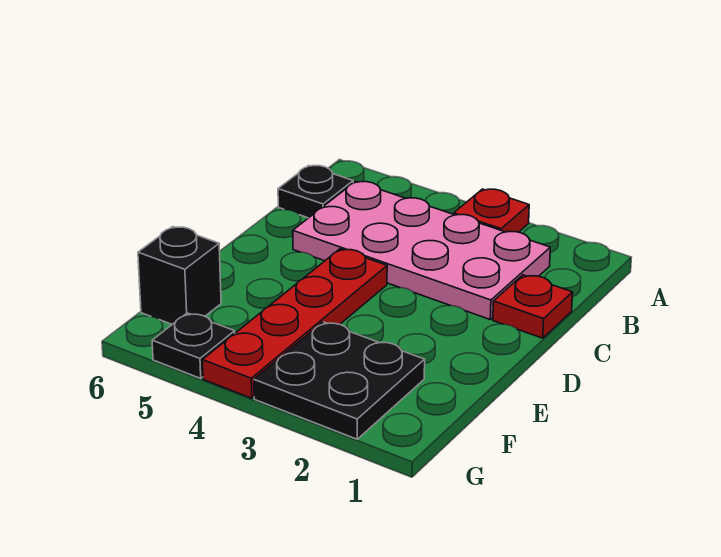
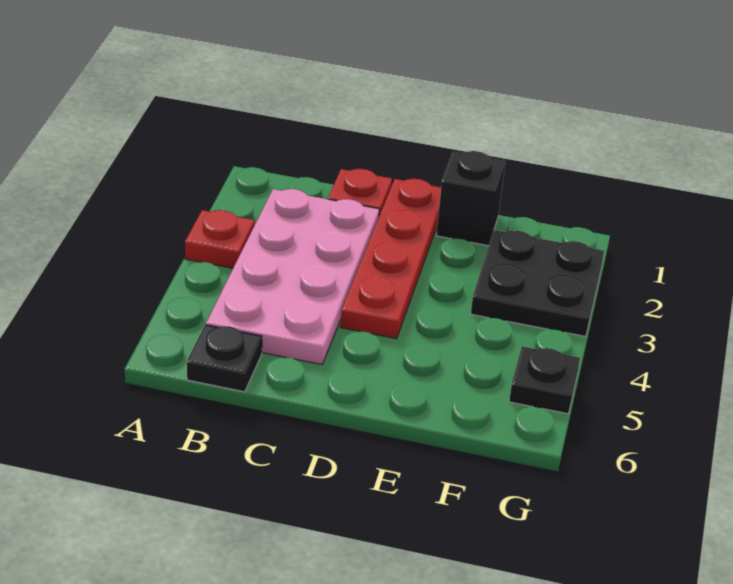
red 1x4 plate [203,249,387,398] -> red 1x4 plate turned to [341,179,441,339]
black 1x1 brick [138,227,221,324] -> black 1x1 brick moved to [436,151,505,246]

